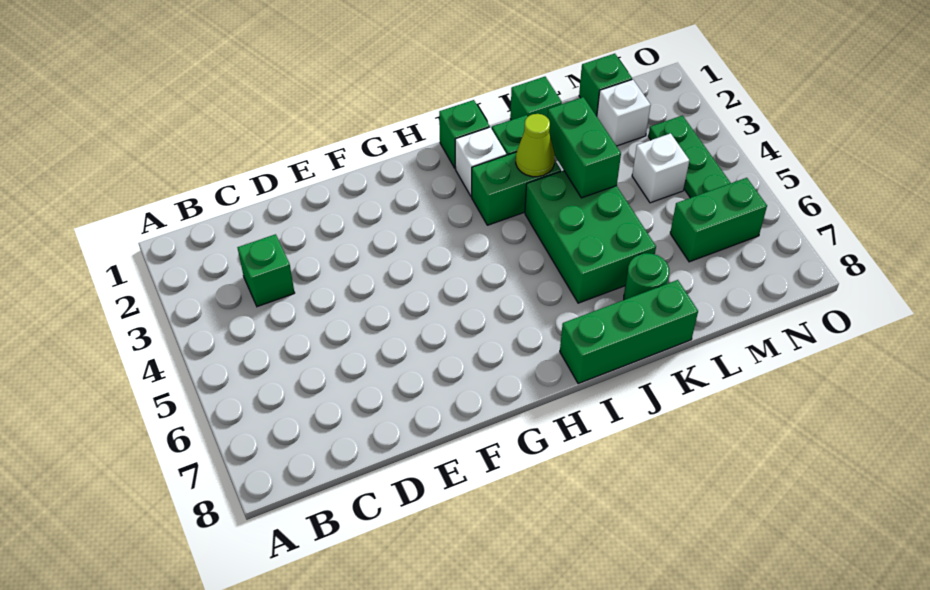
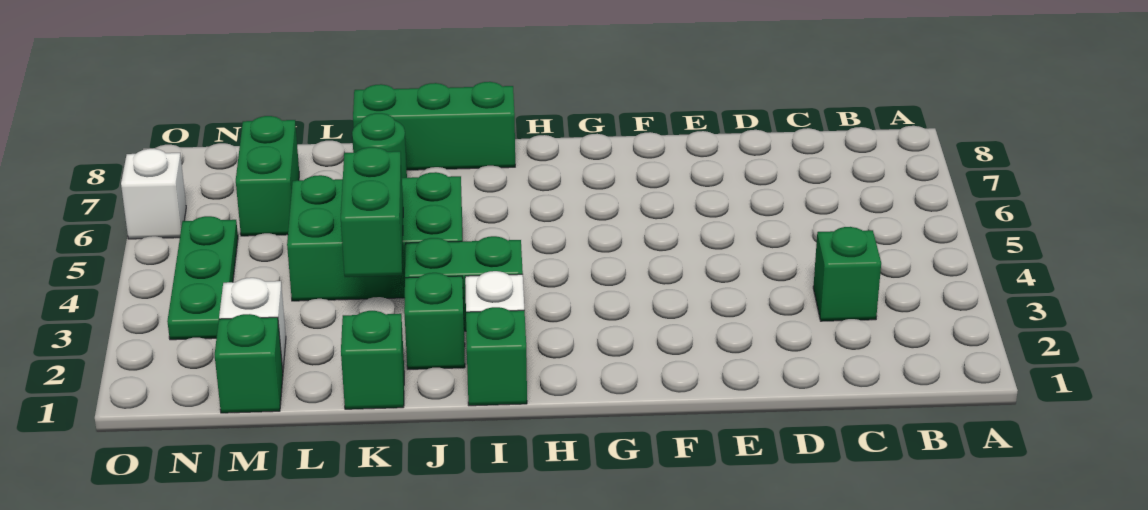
lime 1x1 cone [516,114,555,177] -> none
green 2x3 brick [525,171,656,303] -> green 2x3 brick turned to [287,172,463,301]
white 1x1 brick [632,133,689,203] -> white 1x1 brick moved to [121,149,186,239]
green 1x2 brick [670,178,767,262] -> green 1x2 brick turned to [236,116,299,236]

